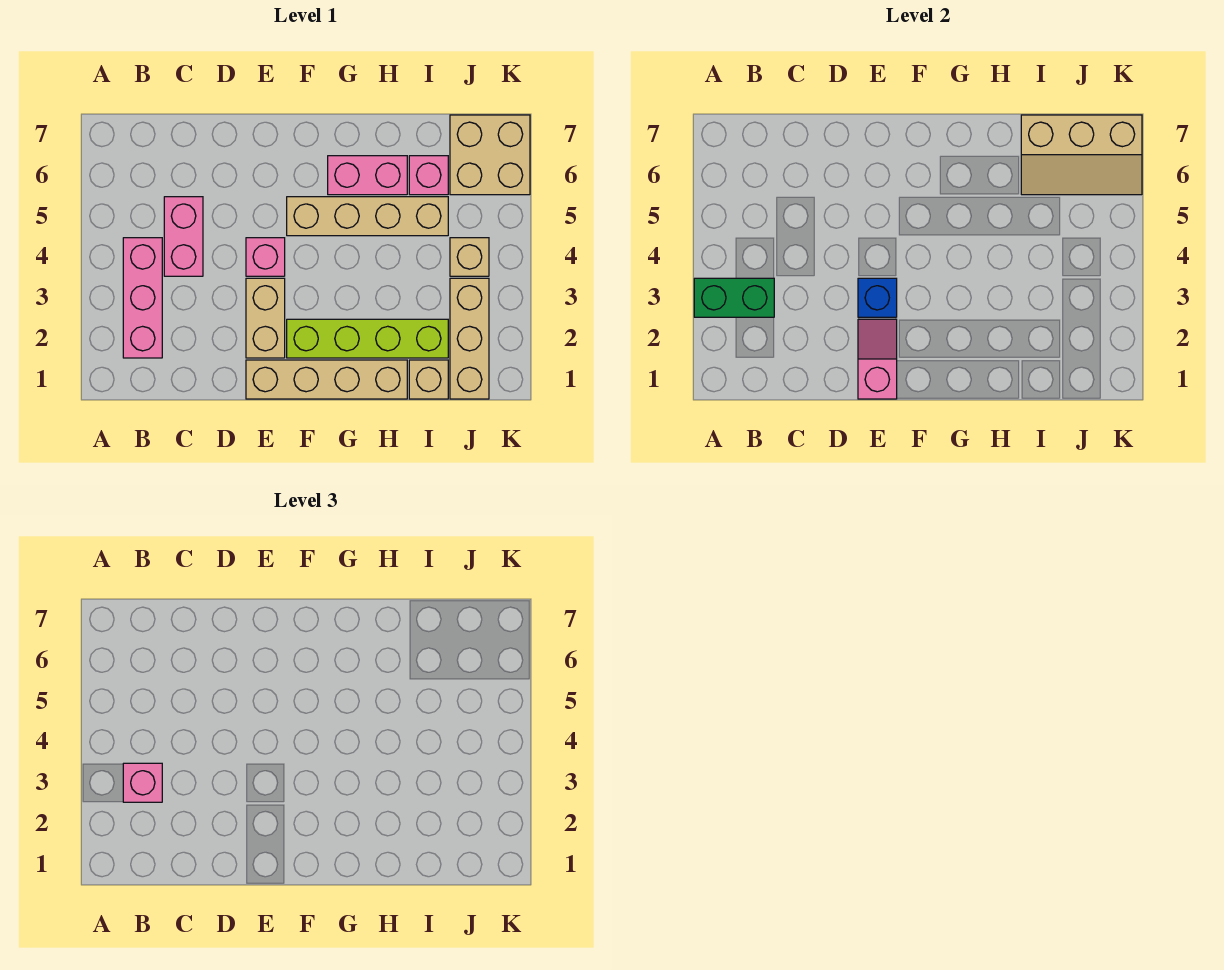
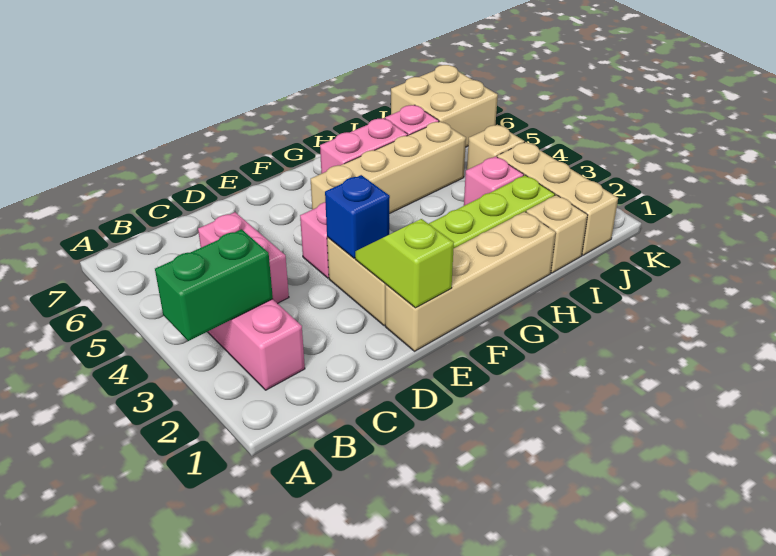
pink 1x1 brick [123,763,162,802] -> pink 1x1 brick moved to [464,156,524,206]
pink 1x2 slope [858,319,897,399] -> lime 1x2 slope [355,219,454,308]
tan 2x3 slope [1021,115,1142,195] -> none

